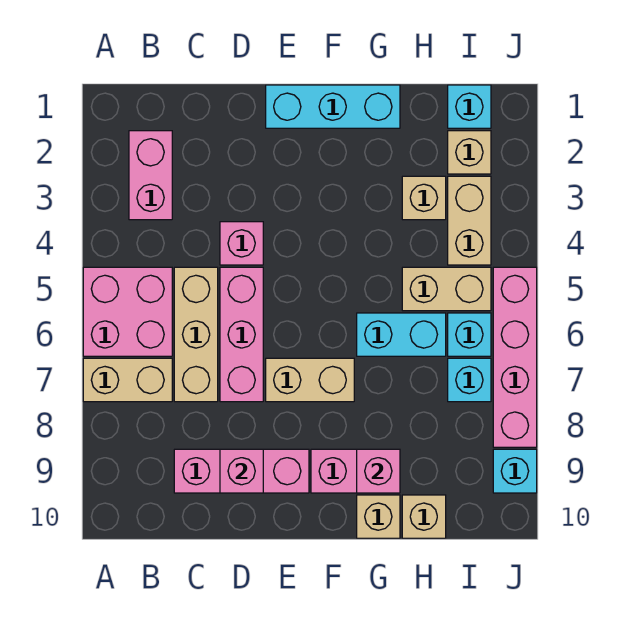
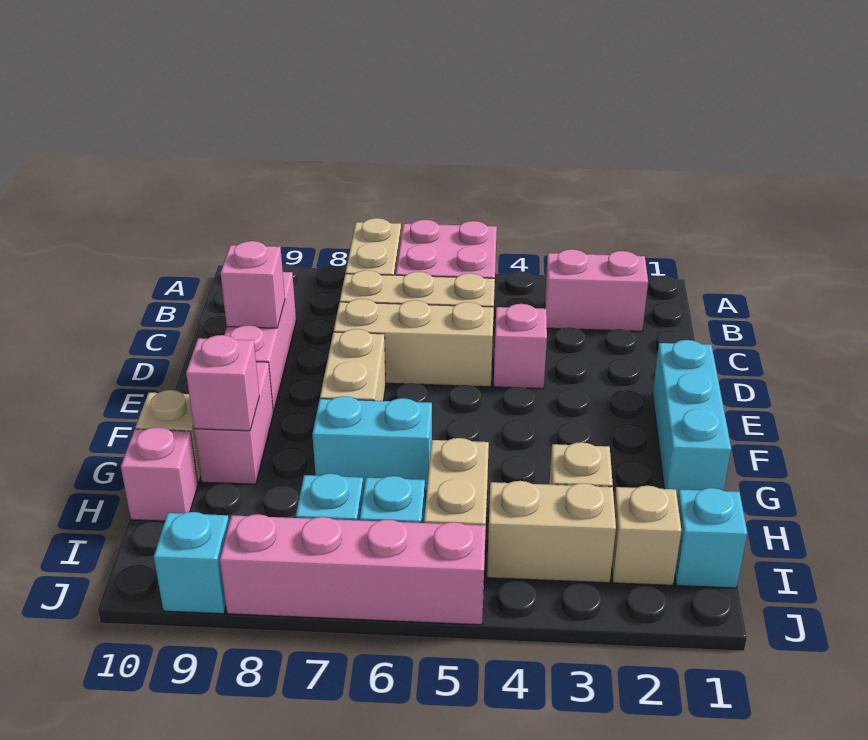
pink 1x3 brick [220,267,263,402] -> tan 1x3 brick [334,299,494,387]
cyan 1x2 brick [357,313,446,356] -> cyan 1x2 brick turned to [312,396,432,491]
tan 1x1 brick [402,495,446,538] -> pink 1x1 brick [121,427,198,521]

